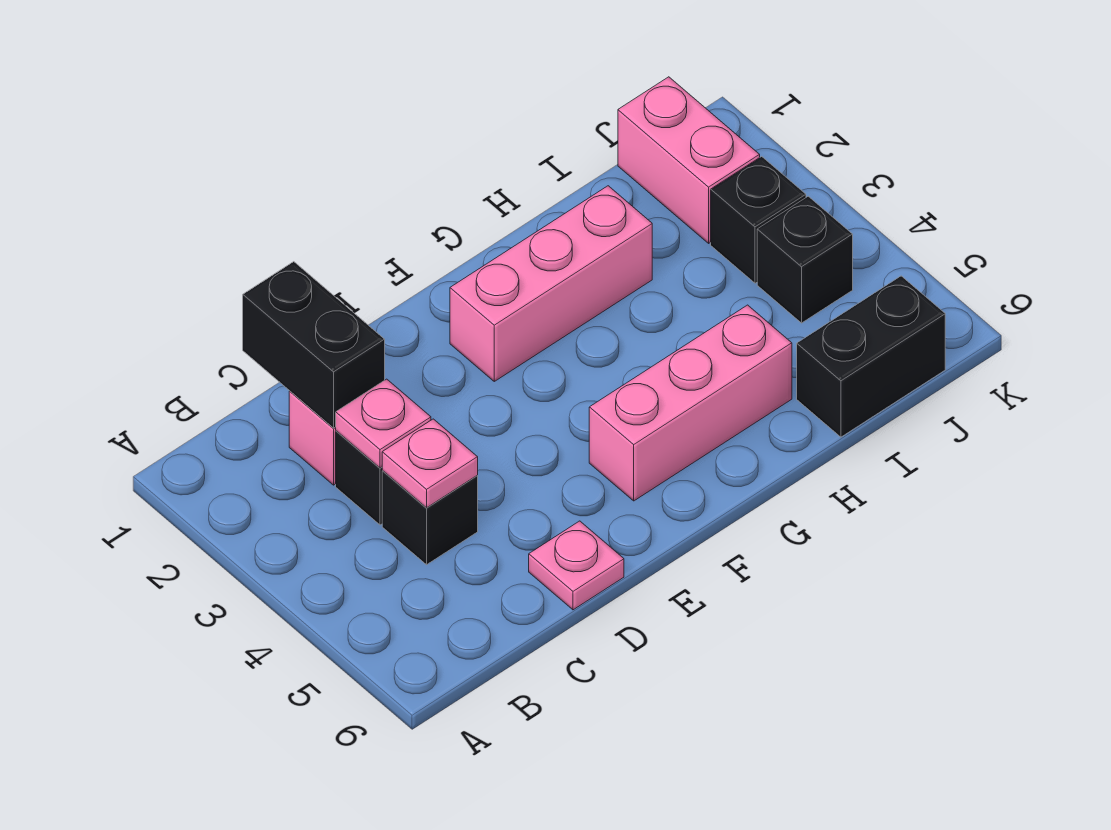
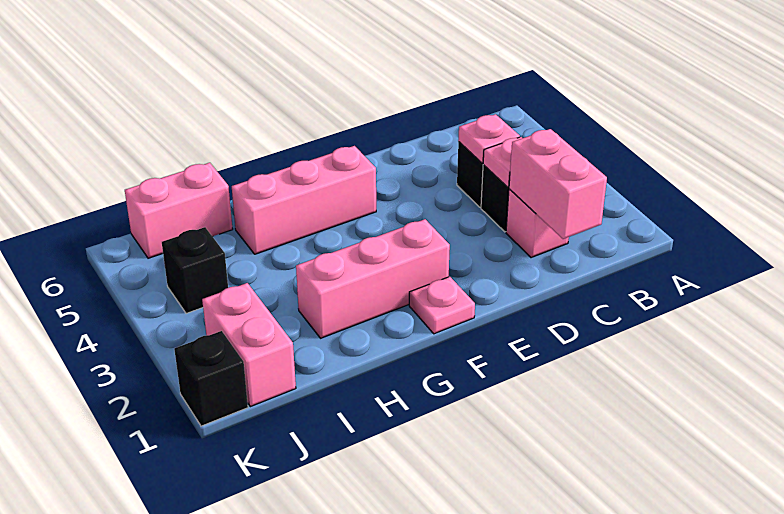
black 1x2 brick [243,262,385,428] -> pink 1x2 brick [509,129,607,239]
pink 1x1 plate [529,521,624,610] -> pink 1x1 plate moved to [409,277,475,334]
black 1x2 brick [797,276,945,437] -> pink 1x2 brick [125,163,233,258]
black 1x1 brick [711,157,806,283] -> black 1x1 brick moved to [174,331,248,426]

